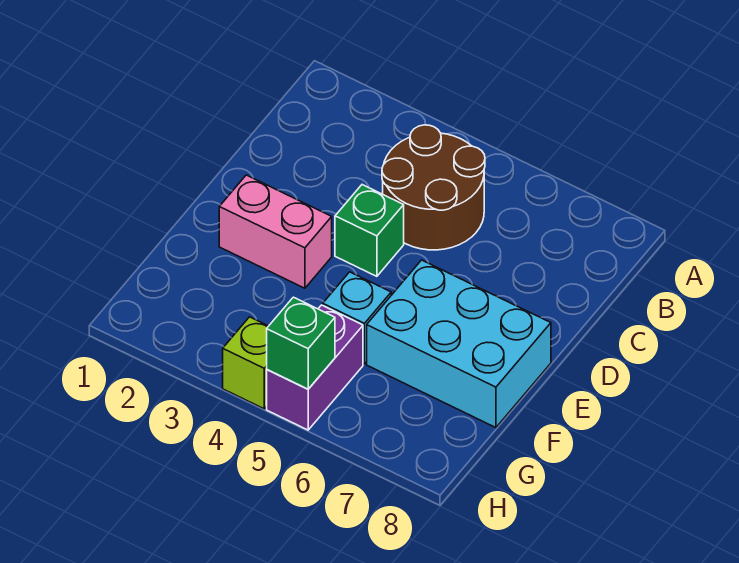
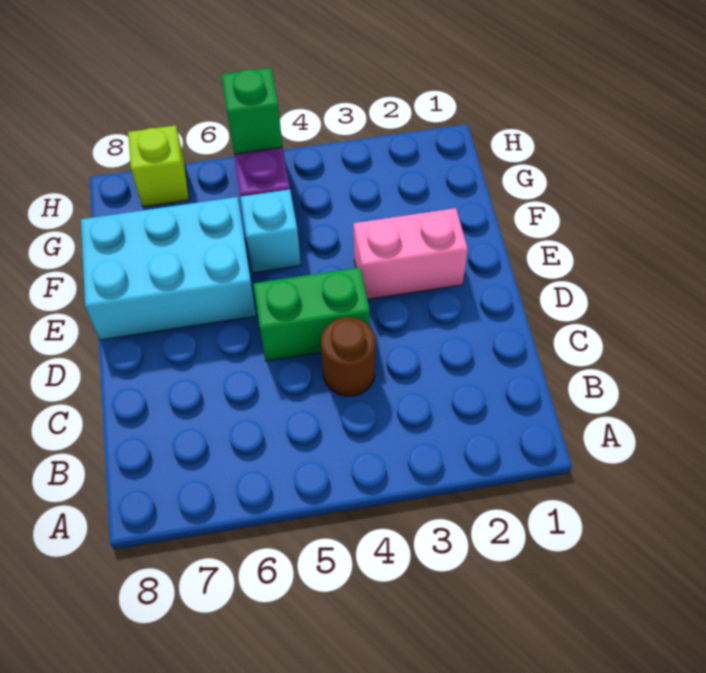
brown 2x2 round brick [382,125,485,250] -> brown 1x1 round brick [321,317,375,396]
green 1x1 brick [335,185,404,276] -> green 1x2 brick [254,267,370,361]
lime 1x1 brick [223,317,268,409] -> lime 1x1 brick moved to [128,125,189,207]

